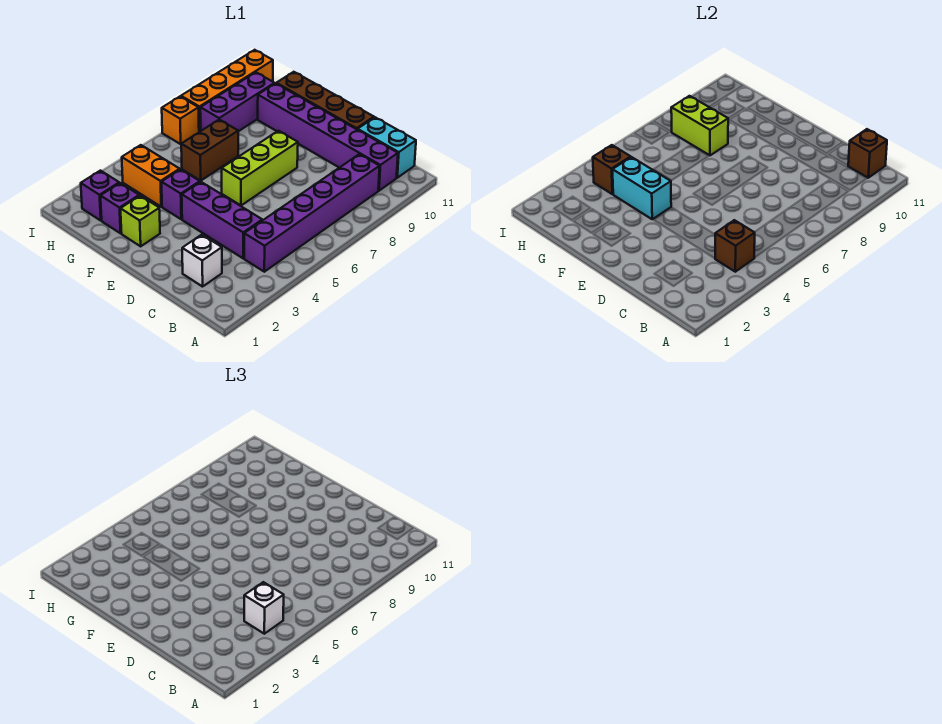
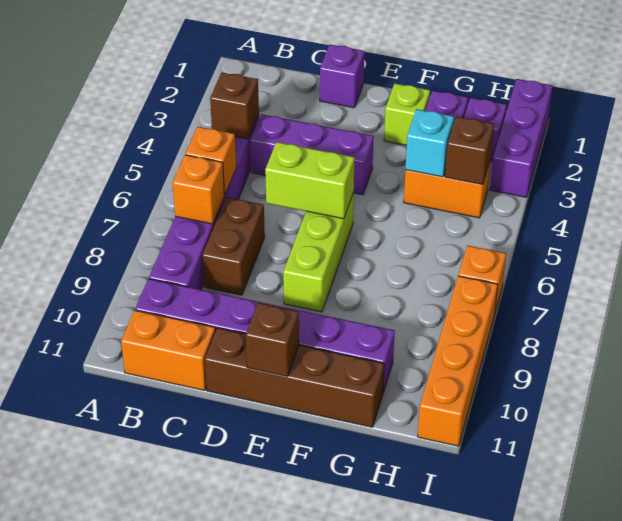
white 1x1 brick [244,582,284,634] -> none
none -> orange 1x1 brick [185,127,236,195]
none -> orange 1x1 brick [173,155,224,224]
cyan 1x2 brick [358,117,416,178] -> orange 1x2 brick [121,310,215,391]
brown 1x1 brick [848,129,887,178] -> brown 1x1 brick moved to [246,303,299,376]
white 1x1 brick [182,235,222,287] -> none
purple 1x1 brick [161,169,200,219] -> purple 1x1 brick moved to [320,44,364,108]
cyan 1x2 brick [612,157,671,219] -> cyan 1x1 brick [405,109,454,177]
brown 1x2 brick [181,120,238,181] -> brown 1x2 brick moved to [202,197,265,295]
lime 1x2 brick [671,96,728,155] -> lime 1x2 brick moved to [265,142,355,219]
purple 1x3 brick [200,72,275,131] -> purple 1x3 brick moved to [490,79,552,197]

